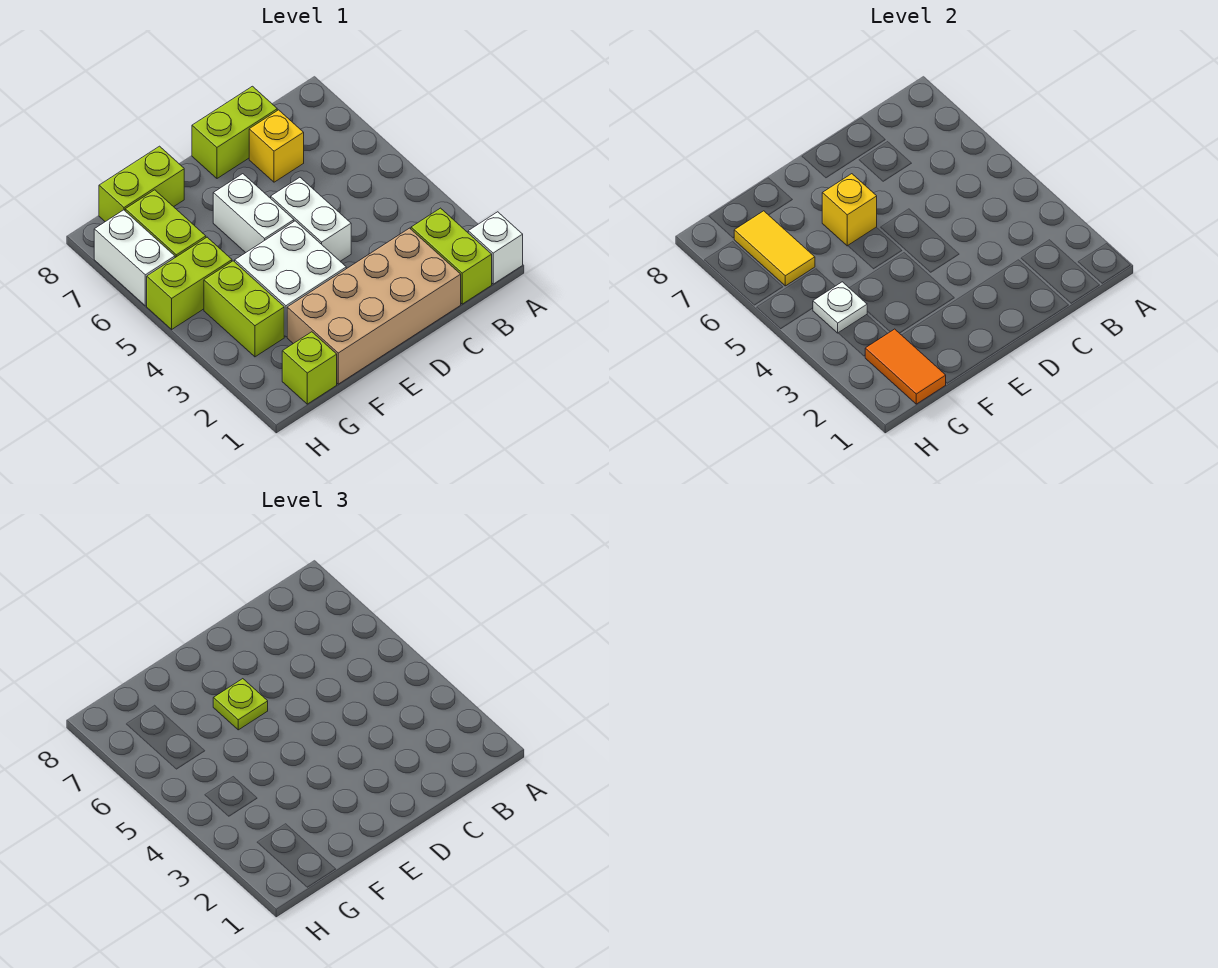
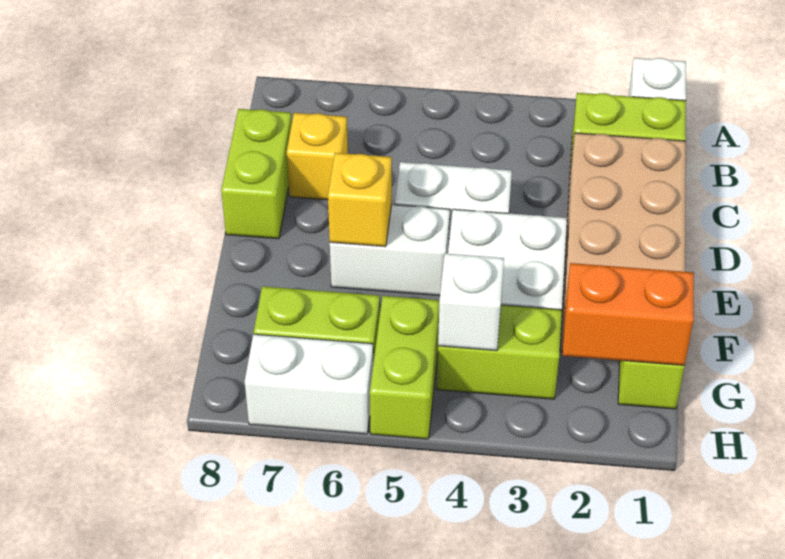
lime 1x1 plate [213,679,268,730] -> none
lime 1x2 brick [99,146,184,222] -> none
orange 1x2 tile [865,329,946,404] -> orange 1x2 brick [562,263,694,365]
white 1x1 plate [813,282,867,333] -> white 1x1 brick [438,254,504,351]
yellow 1x2 tile [734,211,815,286] -> none

